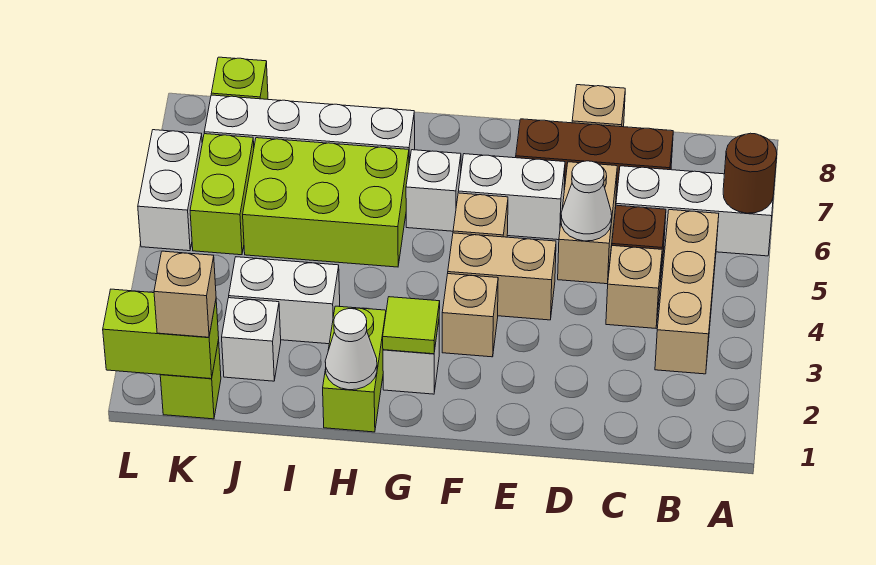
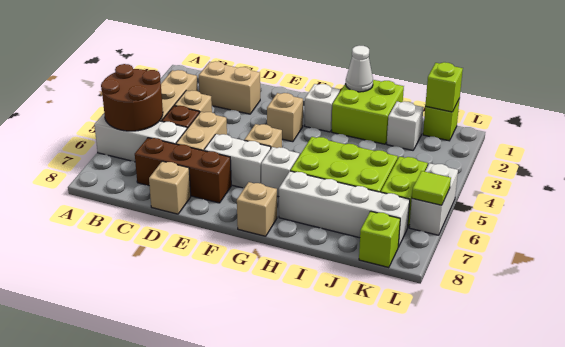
brown 1x1 round brick [723,133,777,213] -> brown 2x2 round brick [101,64,163,131]
white 1x1 cone [561,161,612,241] -> none
tan 1x2 brick [448,233,556,320] -> tan 1x2 brick moved to [199,61,260,114]
lime 1x1 tile [383,297,440,354] -> lime 1x1 tile moved to [412,171,451,205]
lime 1x2 brick [323,306,386,432] -> lime 2x2 brick [332,80,404,144]
white 1x2 brick [229,257,340,344] -> none
lime 1x2 brick [103,289,219,379] -> lime 1x1 brick [425,62,463,112]
tan 1x1 brick [154,251,216,337] -> tan 1x1 brick moved to [237,182,277,236]

